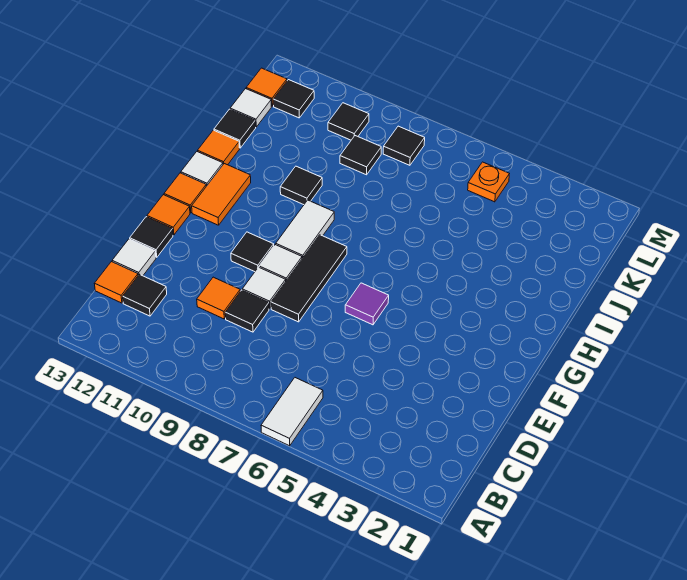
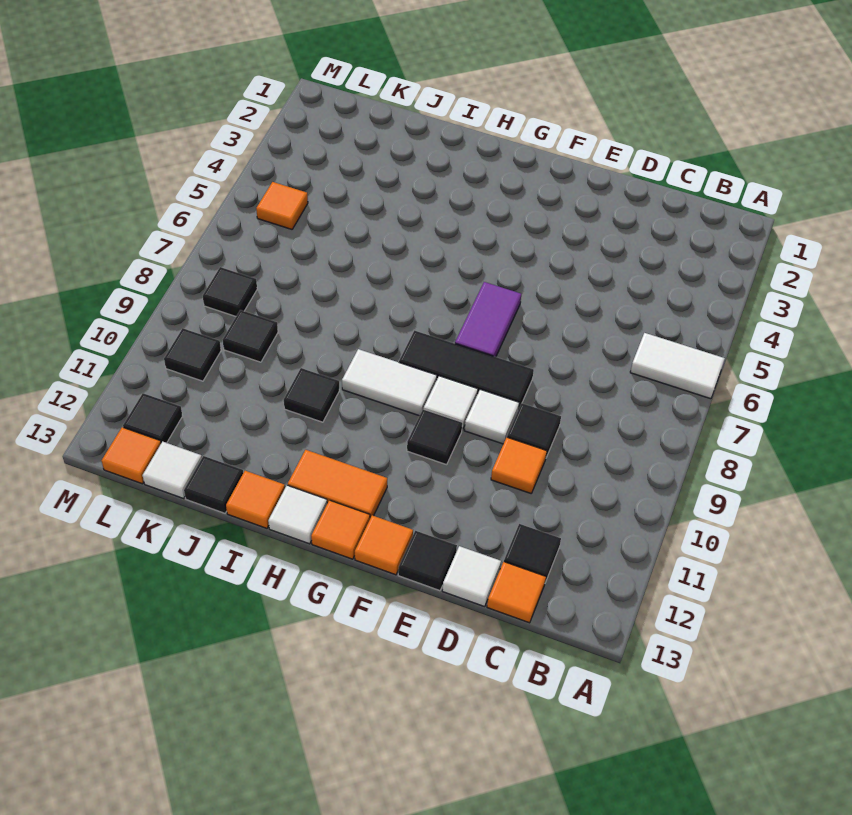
purple 1x1 tile [345,283,389,325] -> purple 1x2 tile [455,282,521,357]
orange 1x1 plate [468,162,509,202] -> orange 1x1 tile [256,182,308,229]

